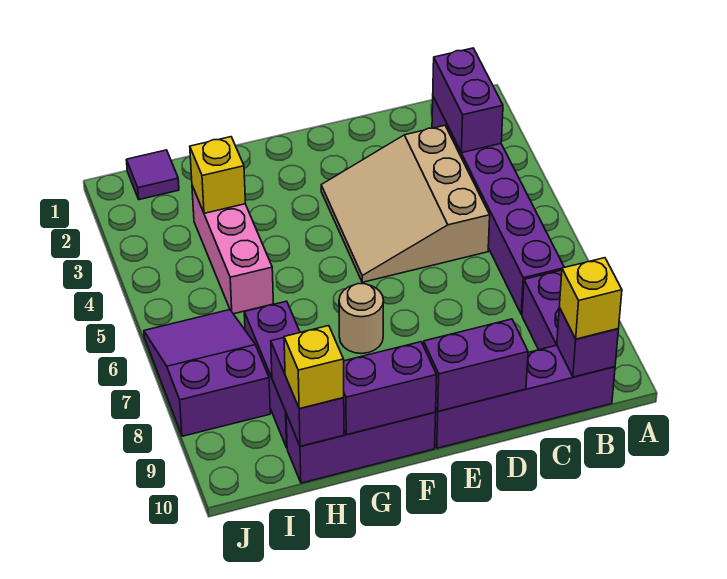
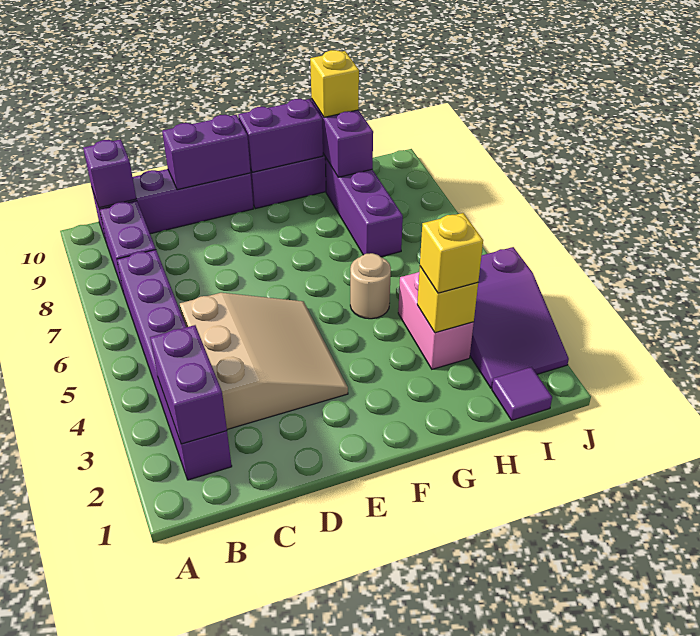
yellow 1x1 brick [559,258,622,339] -> yellow 1x1 brick moved to [420,213,483,293]
tan 1x1 round brick [339,284,384,354] -> tan 1x1 round brick moved to [350,253,391,319]
pink 1x3 brick [192,186,273,314] -> pink 1x2 brick [398,272,474,369]
purple 2x3 slope [144,310,270,436] -> purple 2x3 slope moved to [470,247,569,388]

